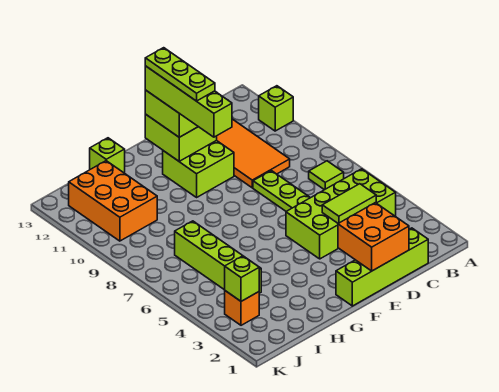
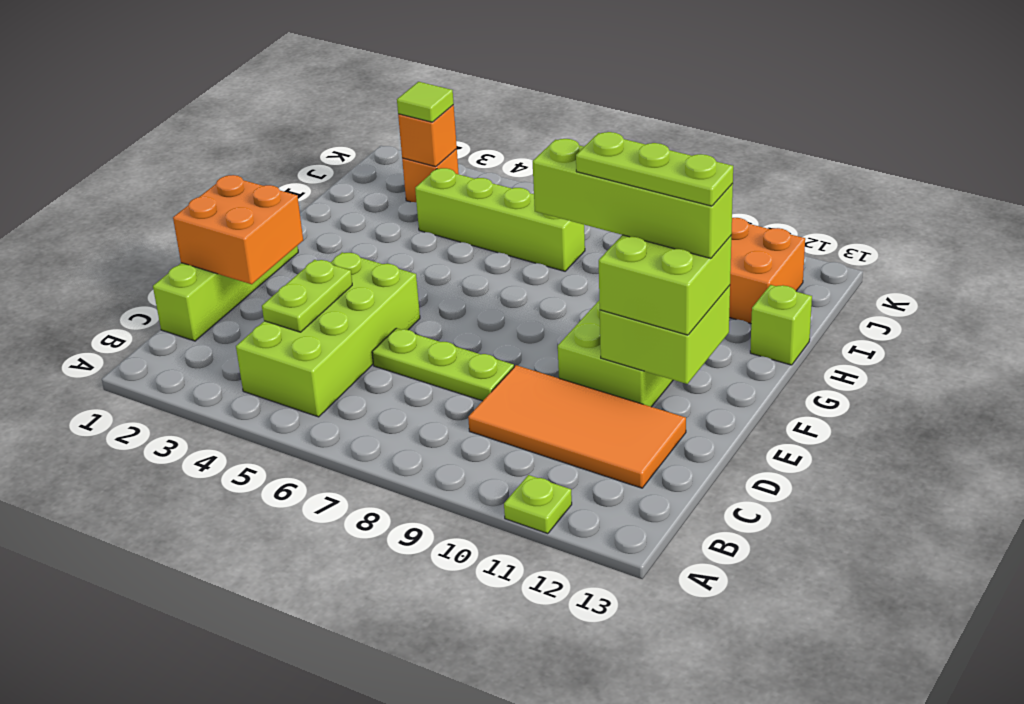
lime 1x1 brick [259,86,293,131] -> lime 1x1 plate [504,475,572,534]
lime 1x1 tile [309,161,344,190] -> lime 1x1 tile moved to [397,82,454,122]
lime 1x2 tile [322,184,376,223] -> lime 1x2 plate [262,260,352,332]
lime 1x1 brick [225,256,259,301] -> orange 1x1 brick [398,105,457,167]

